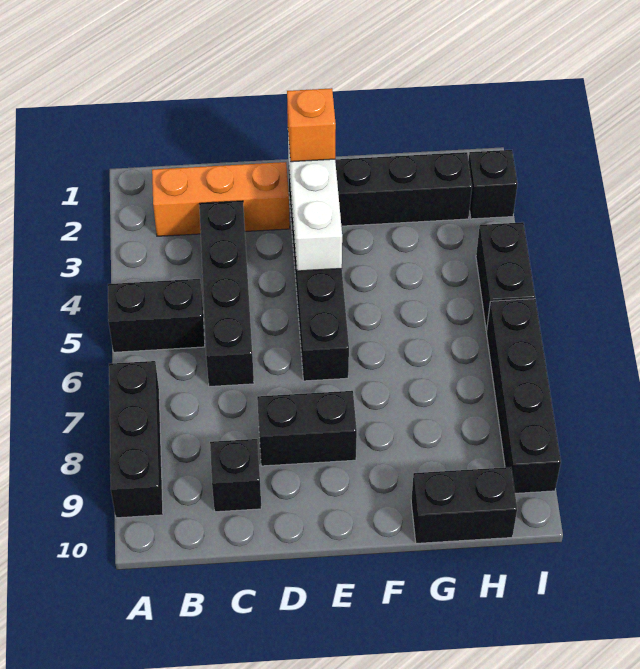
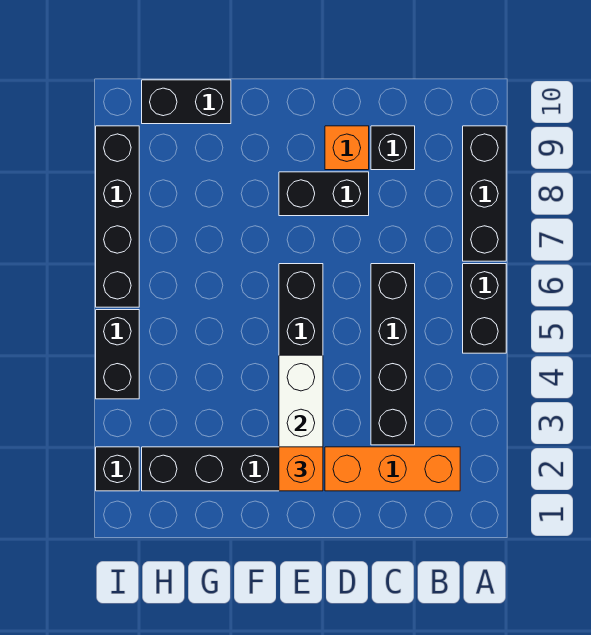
black 1x2 brick [108,279,205,352] -> black 1x2 brick turned to [463,264,506,353]
none -> orange 1x1 brick [325,126,369,170]

